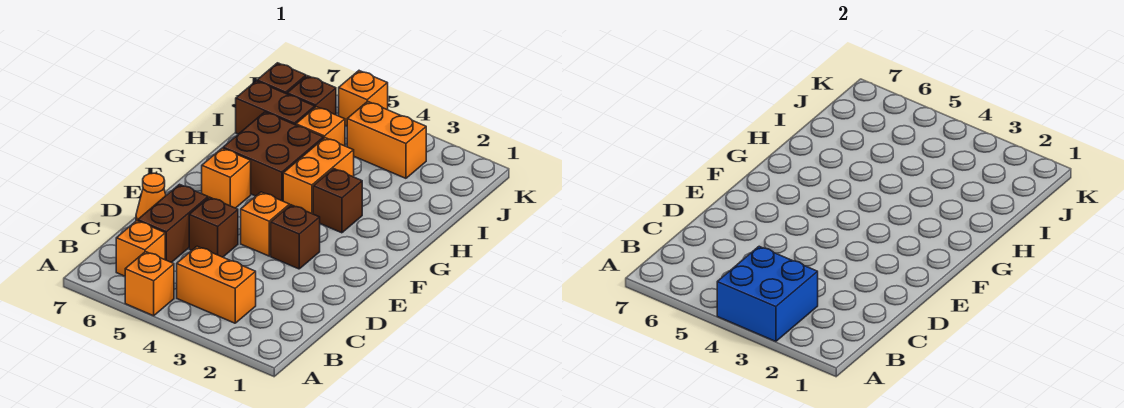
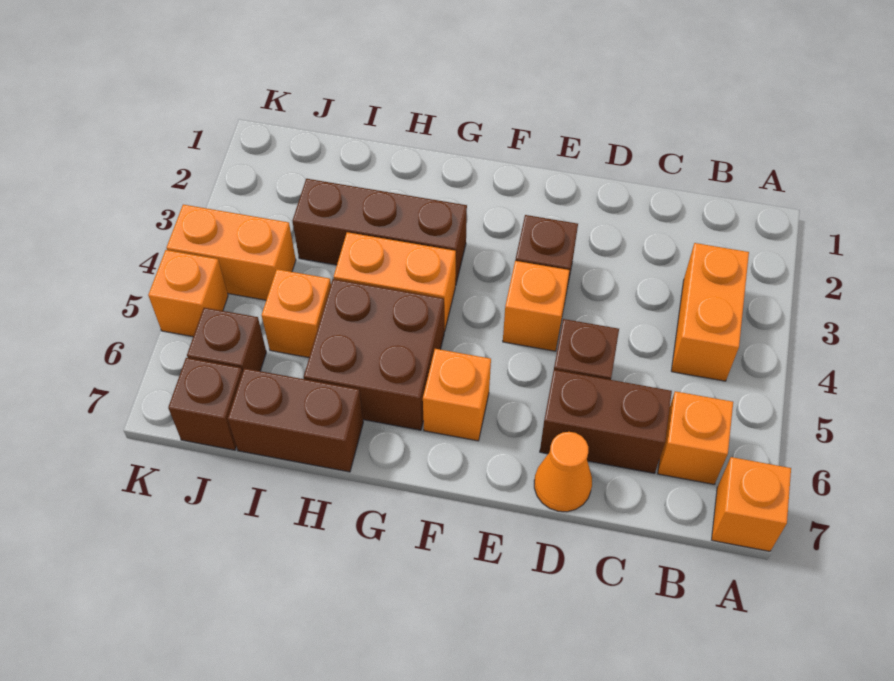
blue 2x2 brick [717,246,818,341] -> none
orange 1x1 brick [125,252,174,316] -> orange 1x1 brick moved to [712,457,791,551]
brown 1x1 brick [313,169,362,233] -> brown 1x3 brick [292,179,467,286]
brown 1x2 brick [236,81,315,134] -> brown 1x2 brick turned to [228,368,363,472]
orange 1x2 brick [347,101,426,178] -> orange 1x2 brick turned to [167,205,296,300]

